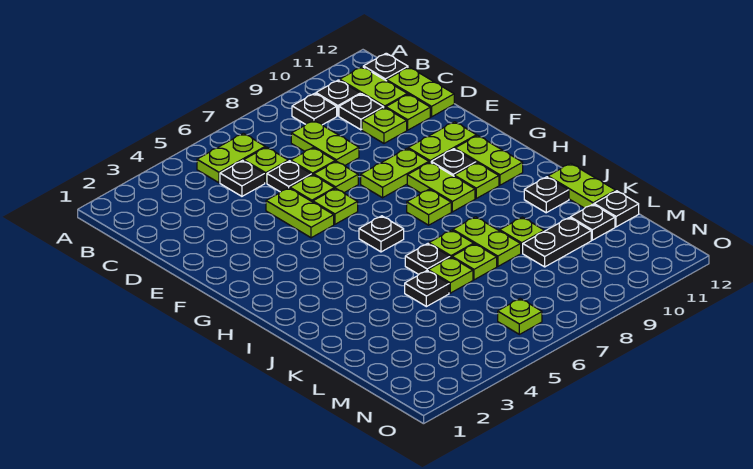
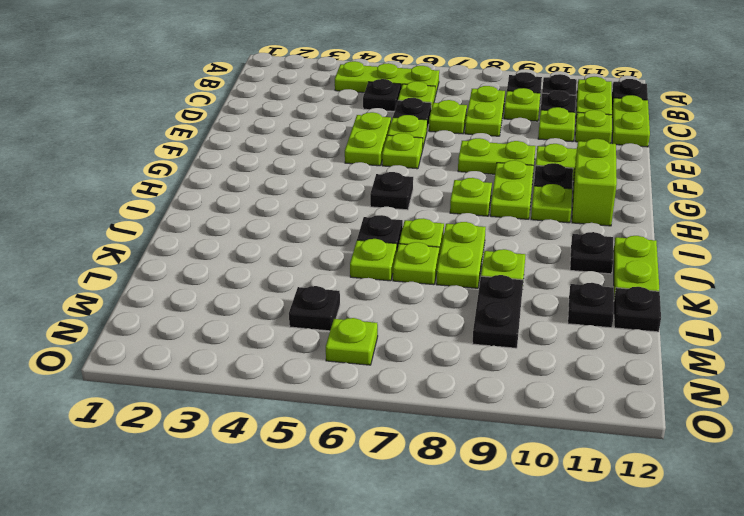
lime 1x2 plate [197,133,265,183] -> lime 1x3 plate [335,61,439,96]
lime 1x1 plate [314,161,358,193] -> lime 1x1 plate moved to [504,88,540,121]
lime 1x2 plate [455,135,523,185] -> lime 1x2 brick [572,139,617,226]
black 1x1 plate [405,271,449,307] -> black 1x1 plate moved to [289,286,340,331]
black 1x2 plate [523,218,591,267] -> black 1x2 plate turned to [473,275,523,348]

